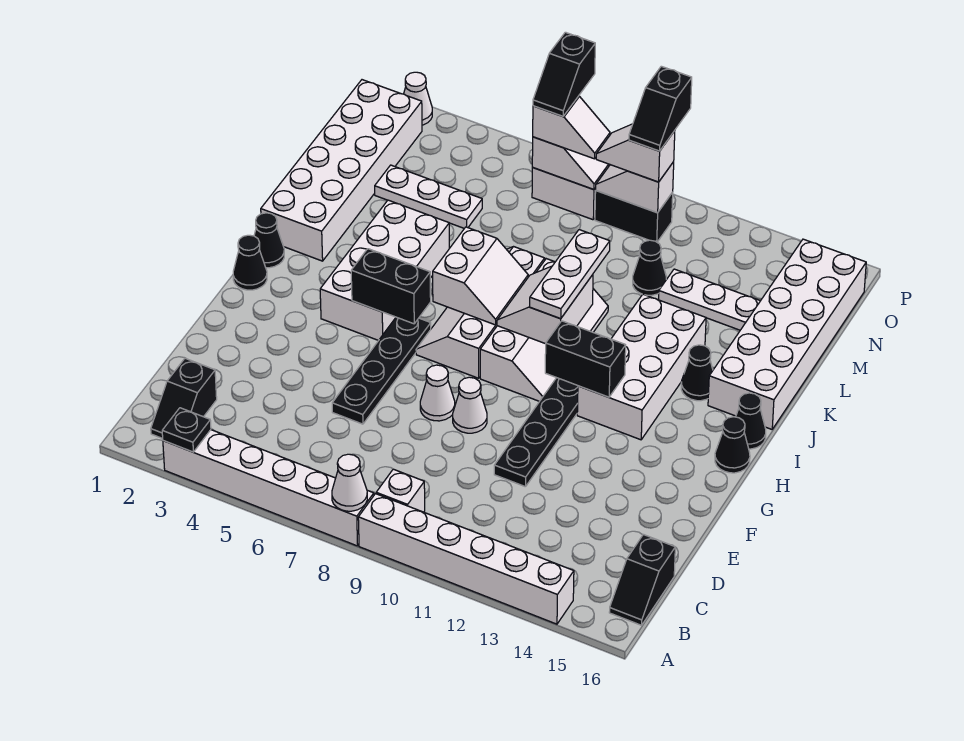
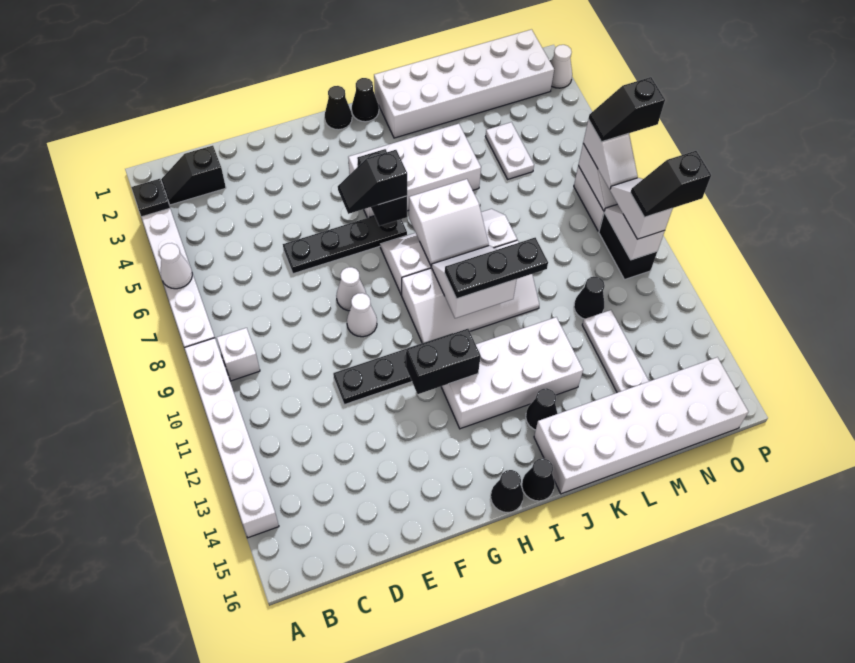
white 1x1 cone [332,454,367,511] -> white 1x1 cone moved to [160,243,192,289]
black 1x2 slope [609,535,675,625] -> black 1x2 slope moved to [338,150,407,214]
black 1x2 brick [545,321,626,397] -> black 1x2 brick turned to [406,329,481,394]
white 1x3 plate [530,230,610,319] -> black 1x3 plate [445,238,548,299]
white 1x3 plate [375,165,482,228] -> white 1x2 plate [486,122,534,179]

